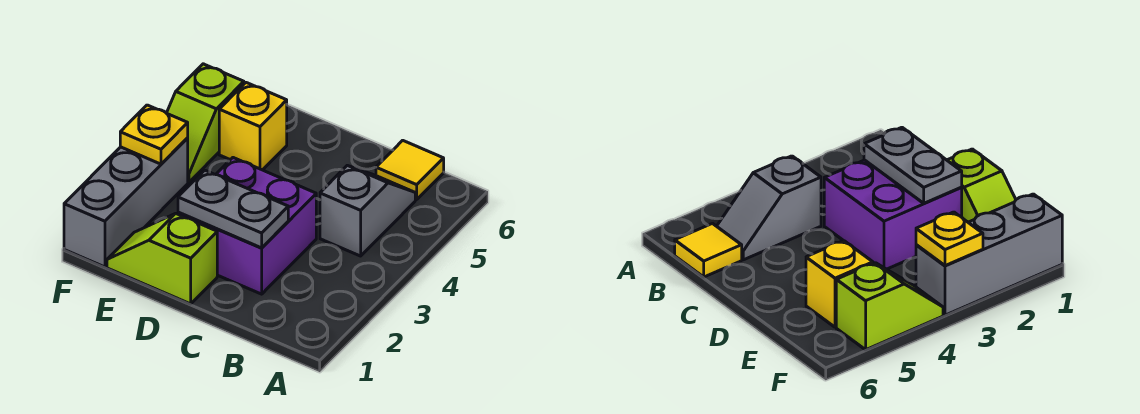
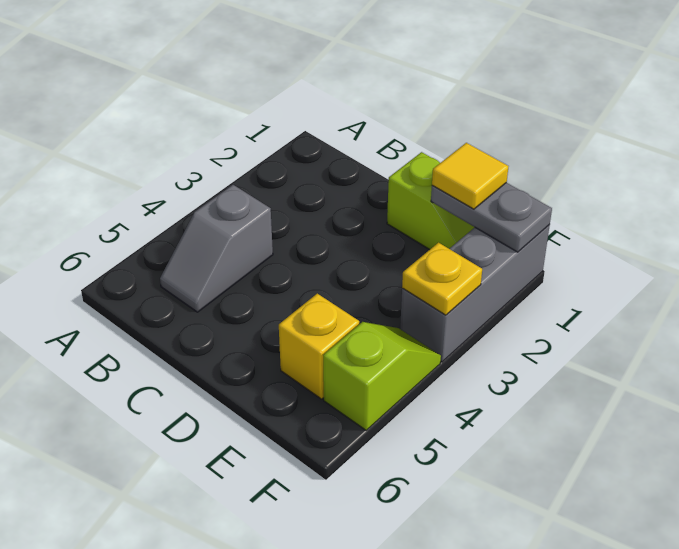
yellow 1x1 tile [376,140,444,199] -> yellow 1x1 tile moved to [432,143,509,209]
purple 2x2 brick [178,158,316,294] -> none
grey 1x2 plate [178,170,288,248] -> grey 1x2 plate moved to [431,183,552,252]

